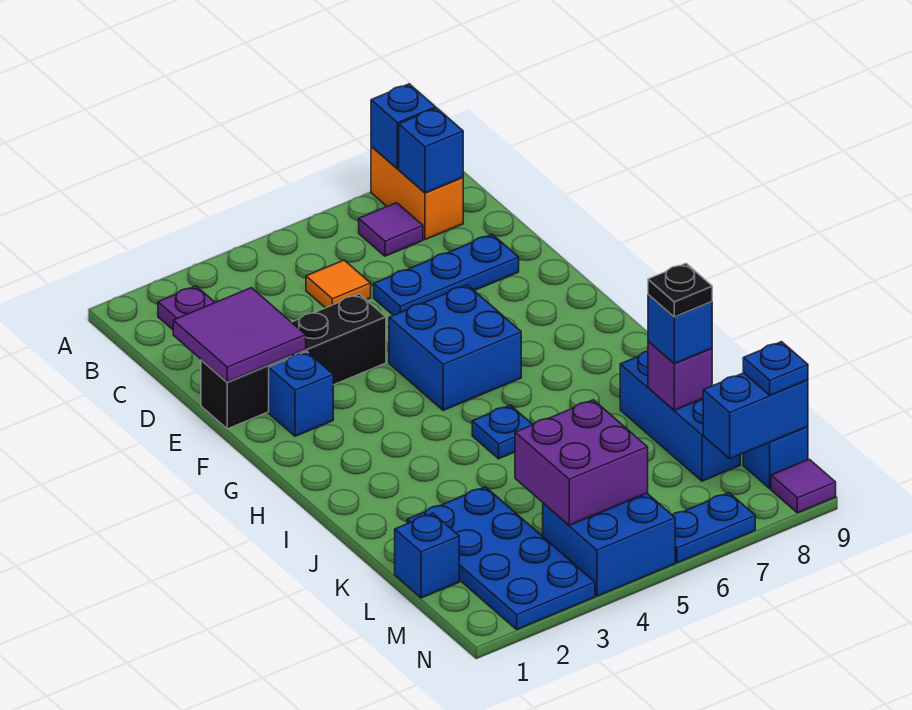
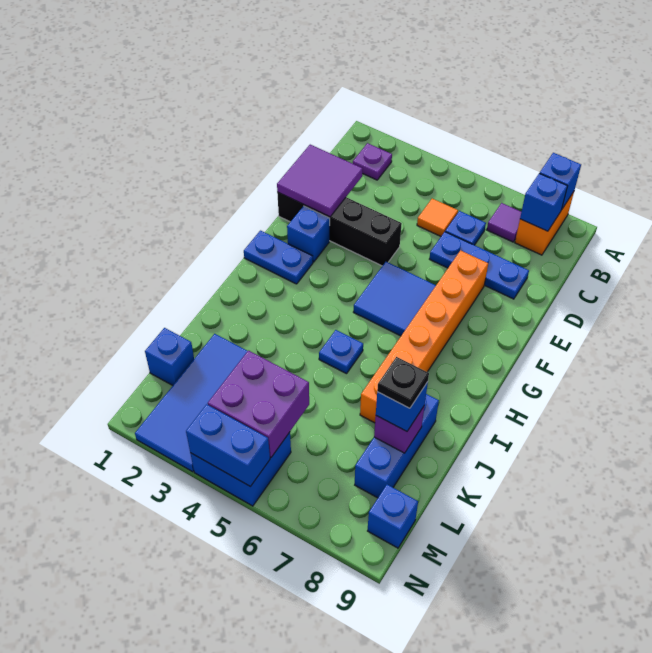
none -> orange 1x6 brick [360,250,488,423]
blue 2x2 brick [389,285,521,411] -> blue 2x2 tile [354,262,436,336]
blue 2x4 plate [407,487,595,629] -> blue 2x4 tile [135,334,247,472]
blue 1x2 brick [703,373,808,459] -> blue 1x2 brick moved to [186,404,270,487]
blue 1x1 plate [743,342,808,395] -> blue 1x1 plate moved to [445,211,486,245]
blue 1x2 plate [673,493,755,563] -> blue 1x2 plate moved to [244,231,313,284]
purple 1x1 tile [771,459,836,513] -> none

